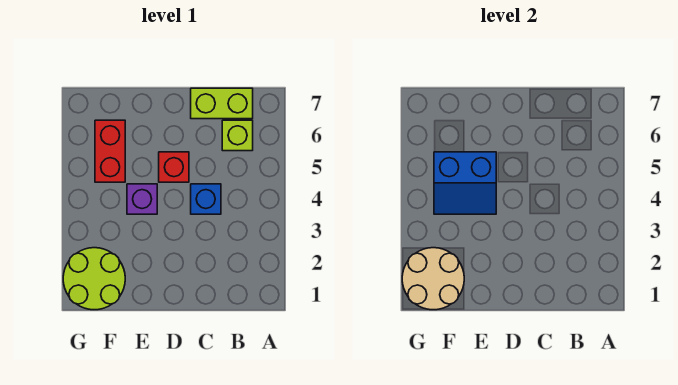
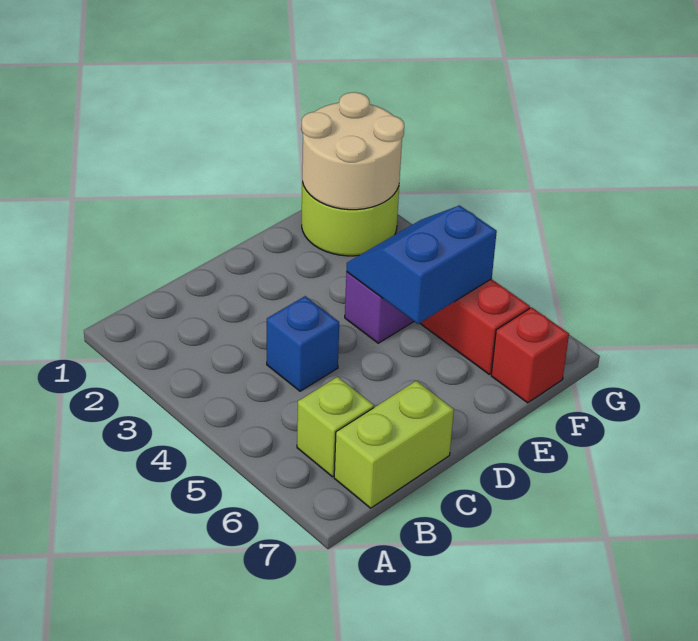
red 1x1 brick [159,152,189,182] -> red 1x1 brick moved to [491,307,569,403]

